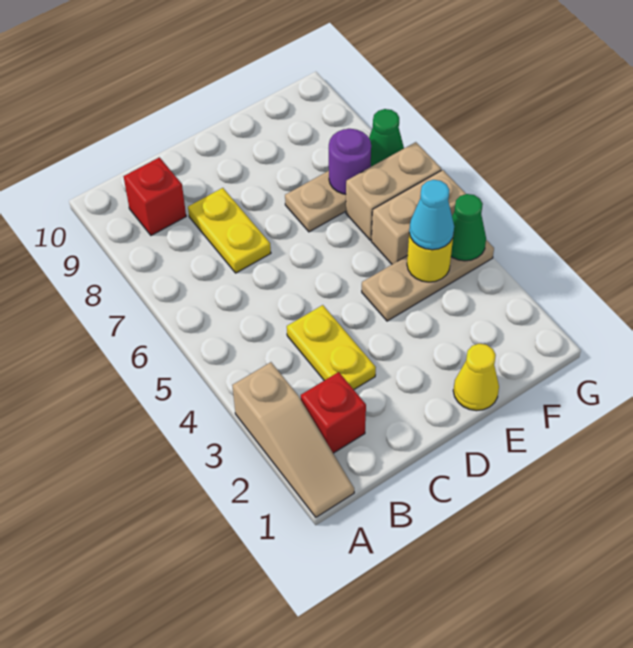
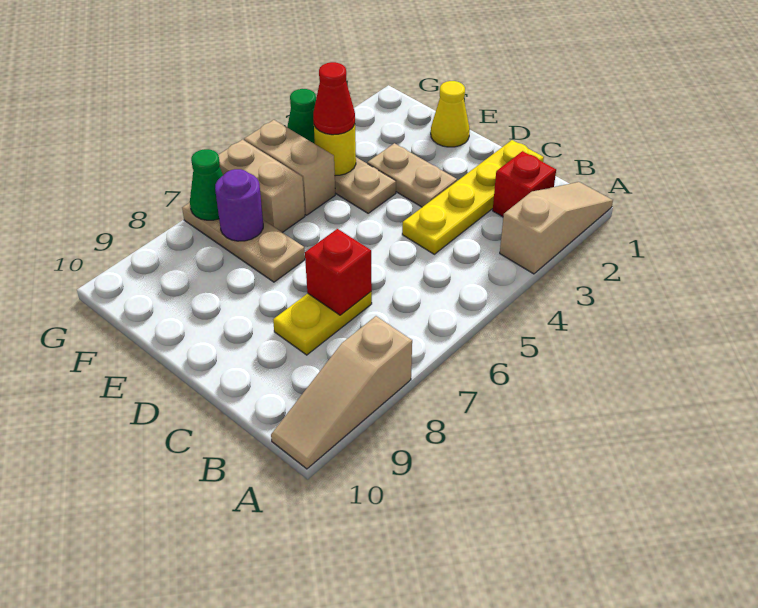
none -> tan 1x3 slope [271,316,412,469]
red 1x1 brick [124,157,186,235] -> red 1x1 brick moved to [305,229,372,315]
yellow 1x2 plate [287,305,376,389] -> yellow 1x4 plate [402,140,544,254]
none -> tan 1x2 plate [367,143,457,207]
cyan 1x1 cone [409,180,454,250] -> red 1x1 cone [313,62,355,135]

